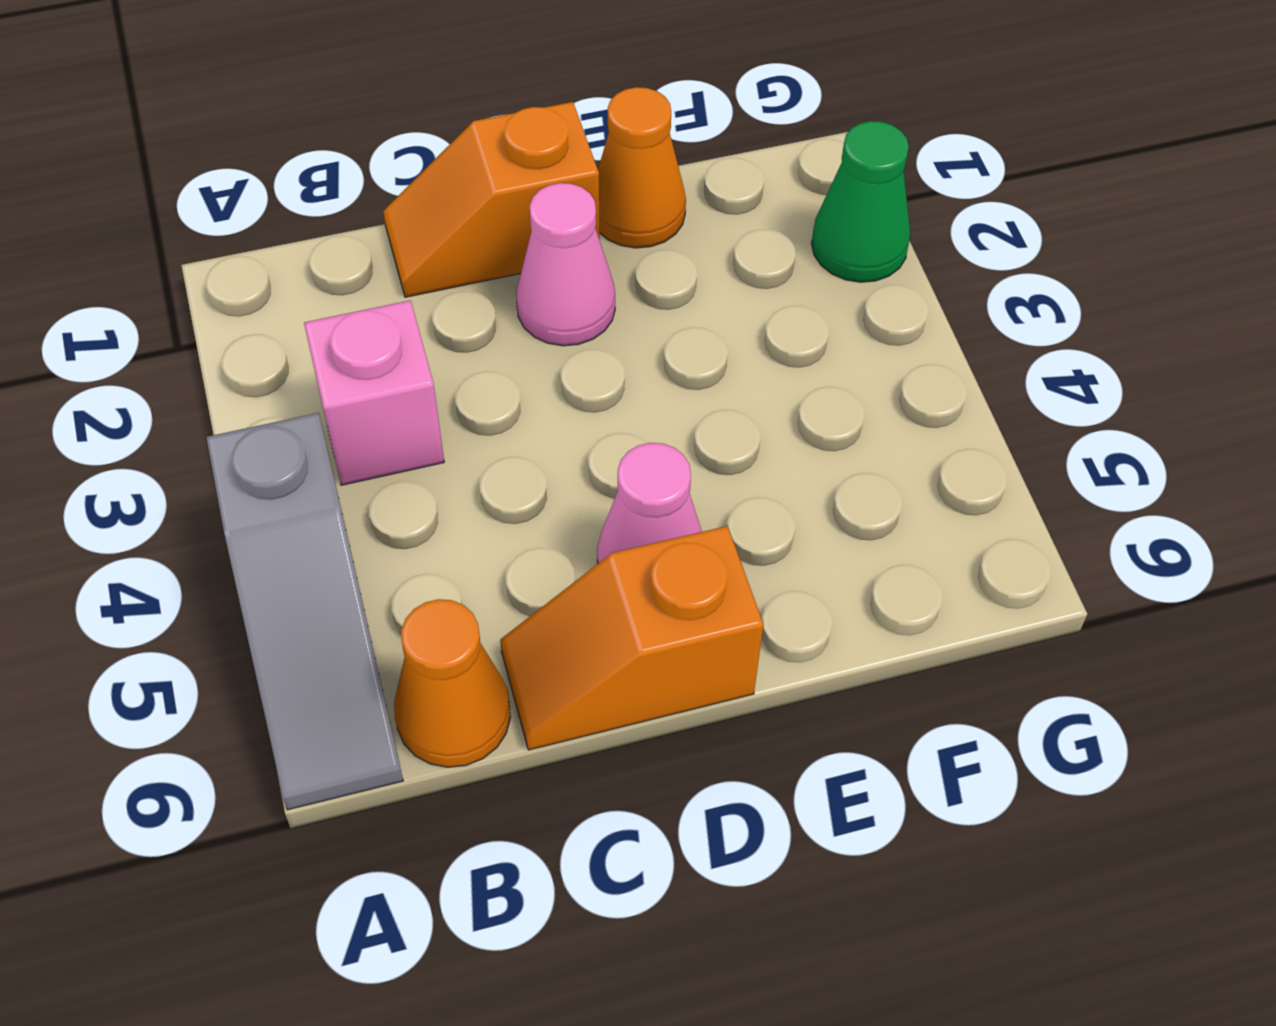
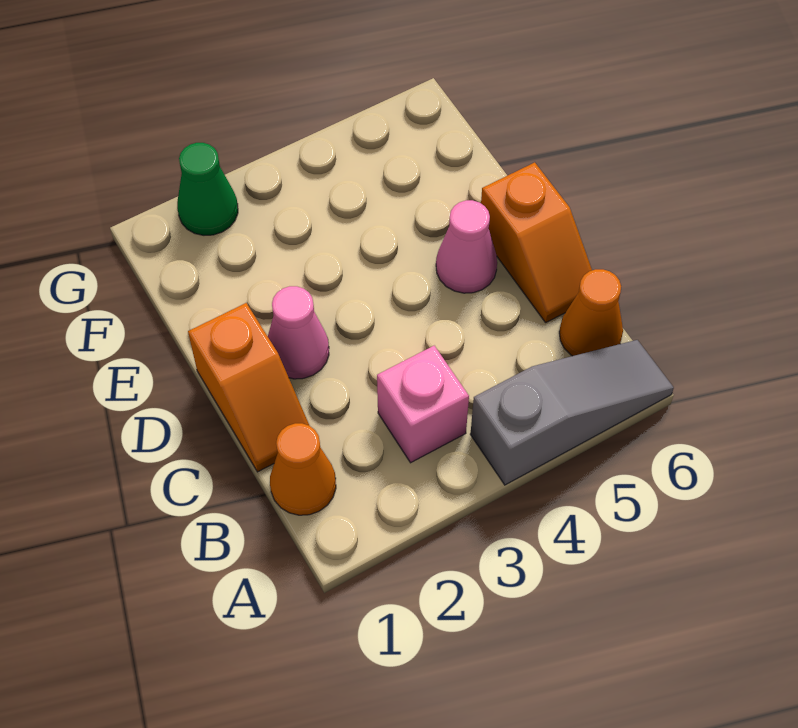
orange 1x1 cone [598,87,686,248] -> orange 1x1 cone moved to [270,423,336,515]

